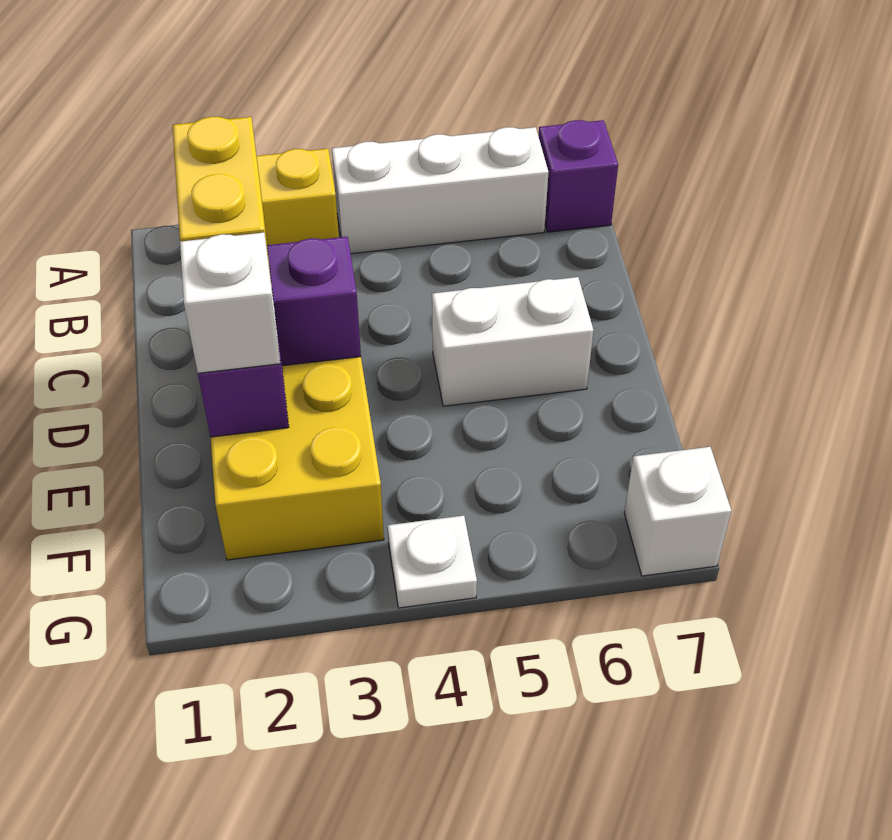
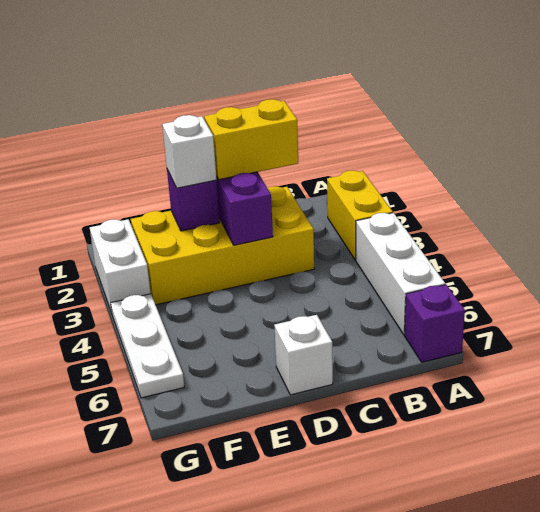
white 1x2 brick [432,277,594,406] -> white 1x2 brick moved to [90,219,151,313]
white 1x1 plate [387,516,477,608] -> white 1x3 plate [111,294,184,398]
white 1x1 brick [624,447,731,576] -> white 1x1 brick moved to [274,315,333,395]

